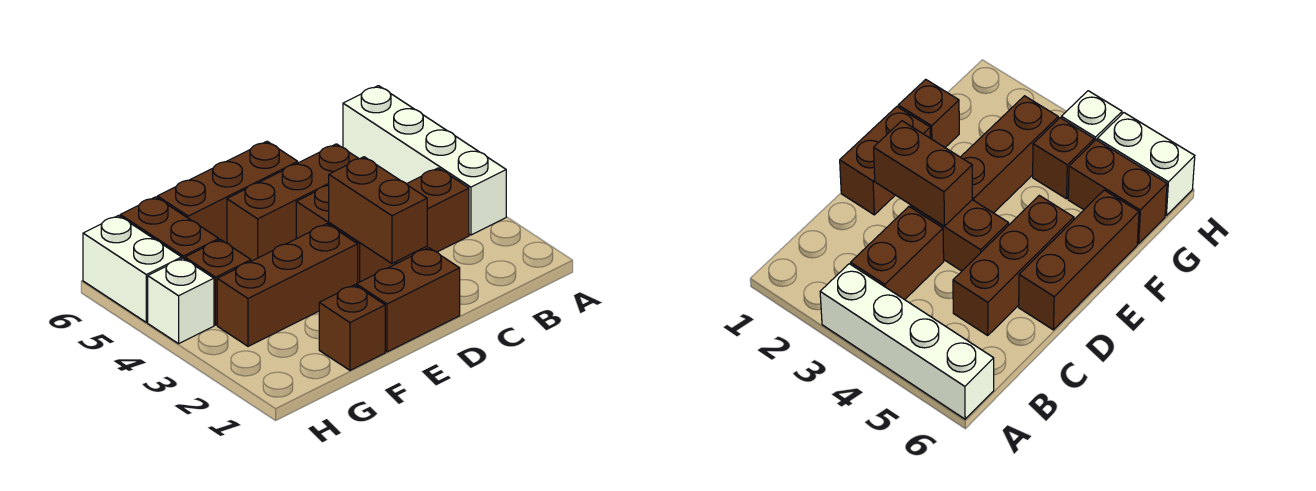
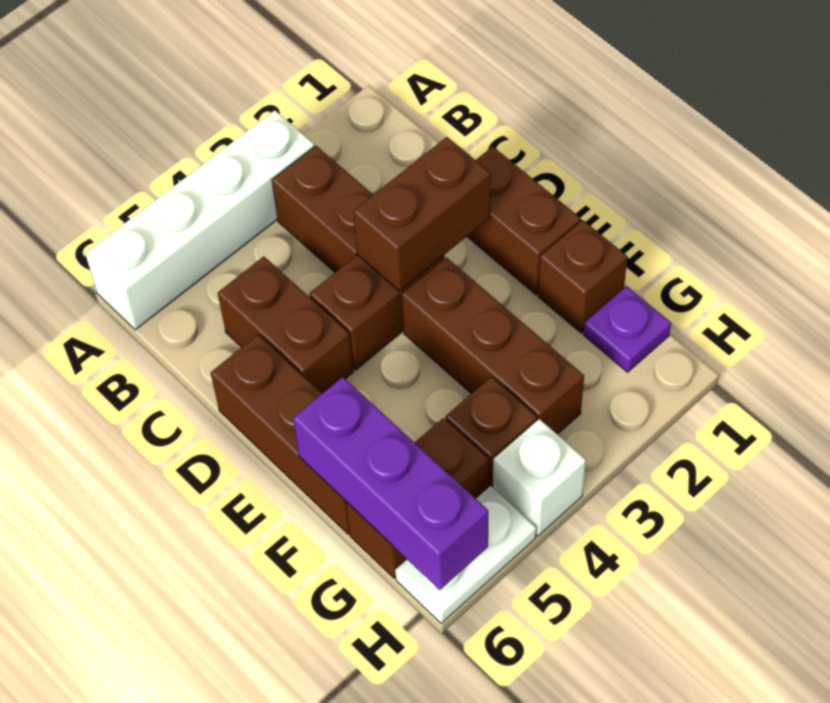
brown 1x3 brick [227,144,359,261] -> brown 1x2 brick [218,256,353,393]
none -> purple 1x3 brick [293,377,488,590]
none -> purple 1x1 plate [583,286,671,372]
white 1x2 brick [83,216,182,322] -> white 1x2 plate [395,486,536,623]

